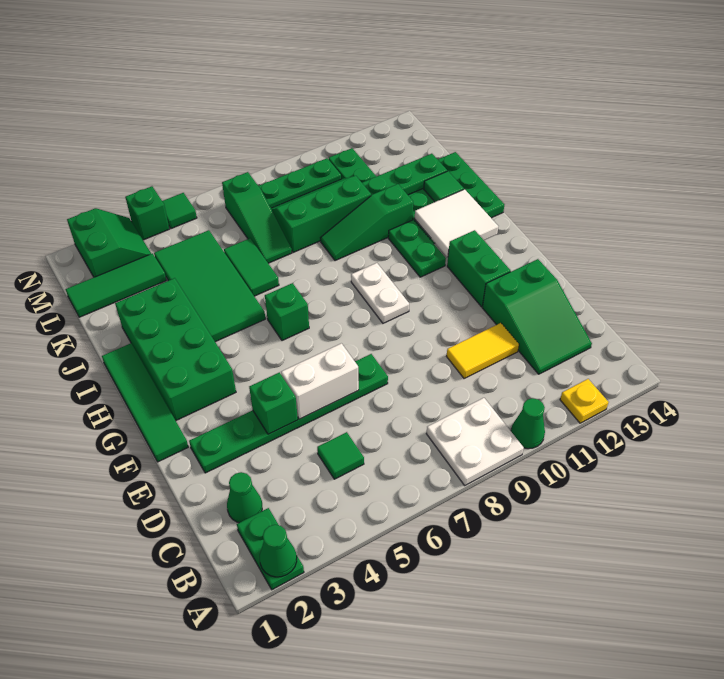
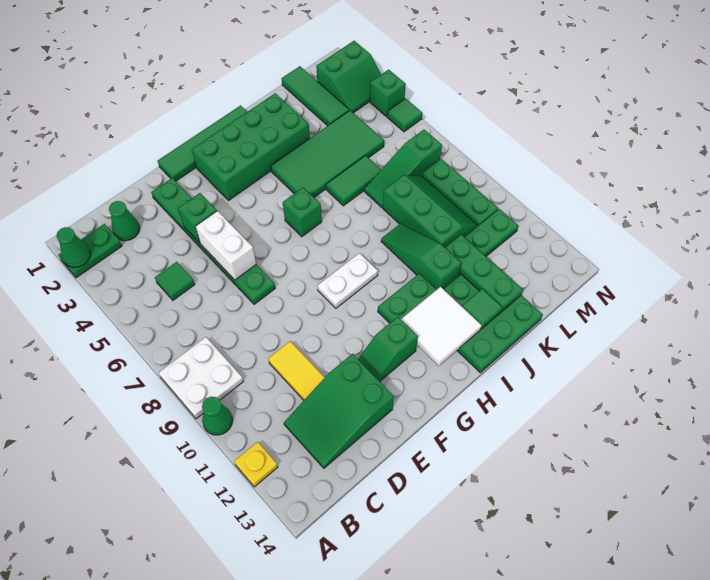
green 1x2 brick [447,230,511,307] -> green 1x2 slope [358,317,418,381]

